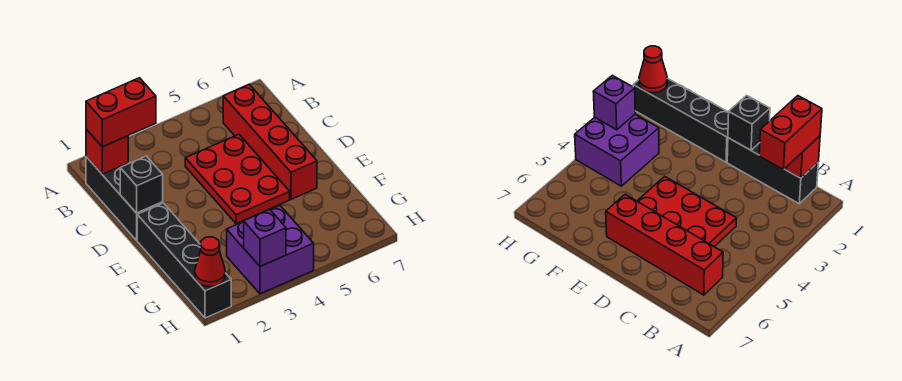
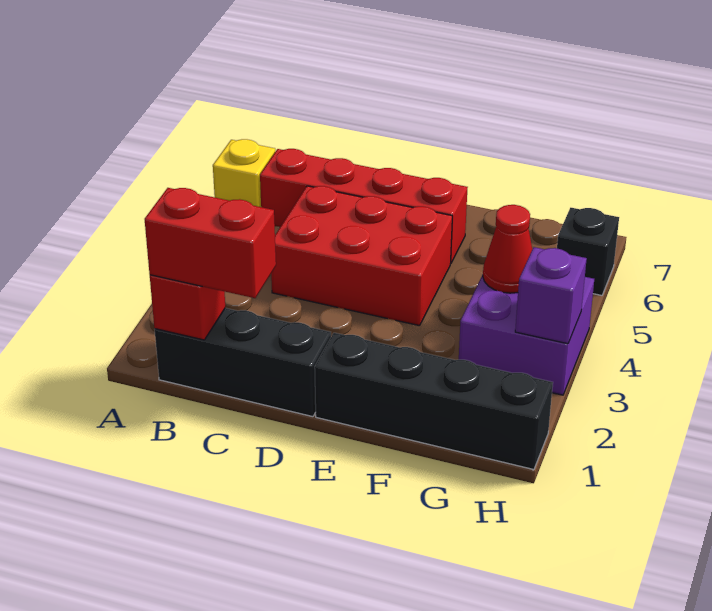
none -> yellow 1x1 brick [213,139,275,207]
red 1x2 brick [86,78,156,147] -> red 1x2 brick turned to [145,188,276,298]
red 2x3 plate [185,134,290,224] -> red 2x3 brick [271,186,452,326]
black 1x1 brick [120,156,163,213] -> black 1x1 brick moved to [557,208,619,295]
red 1x1 cone [195,237,225,287] -> red 1x1 cone moved to [483,205,532,293]

